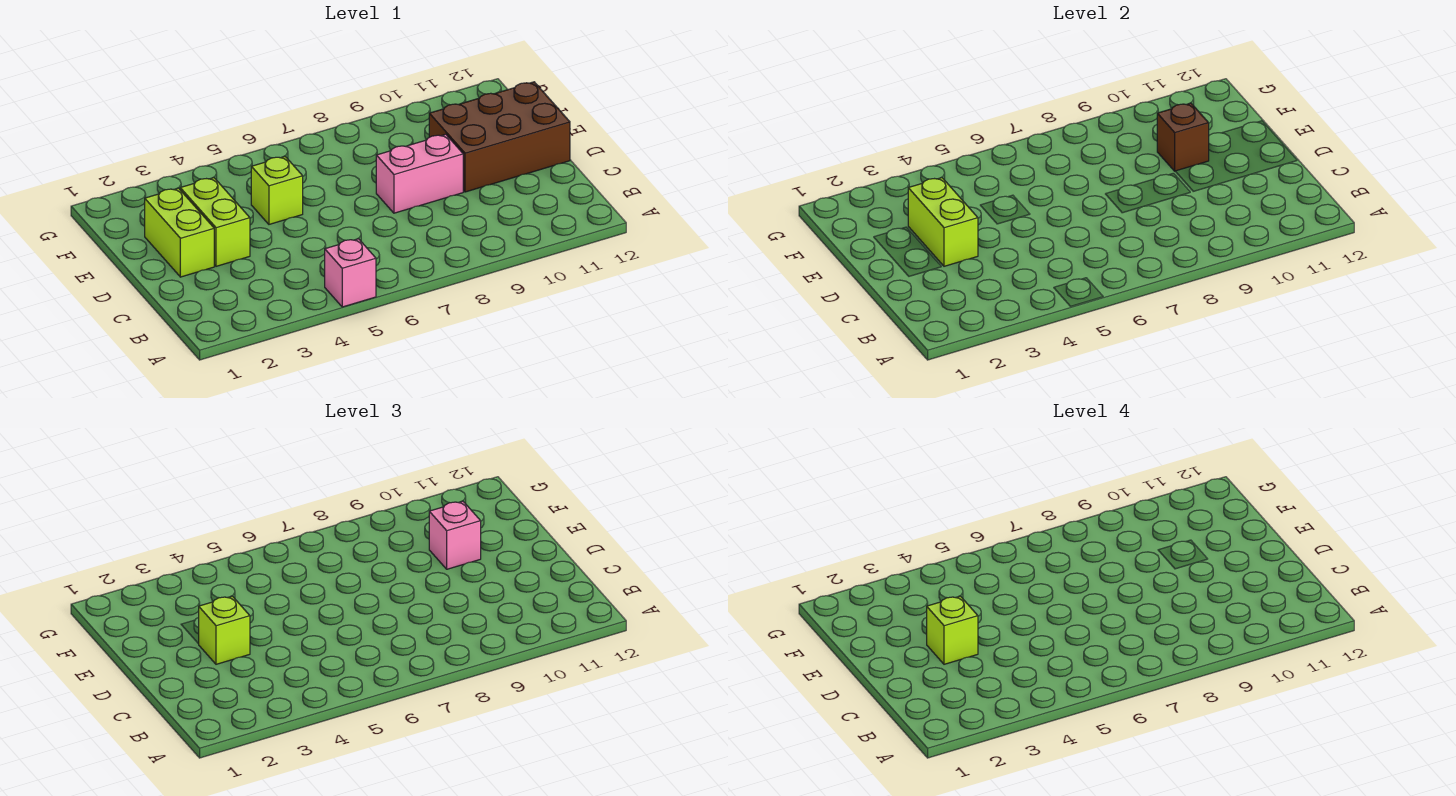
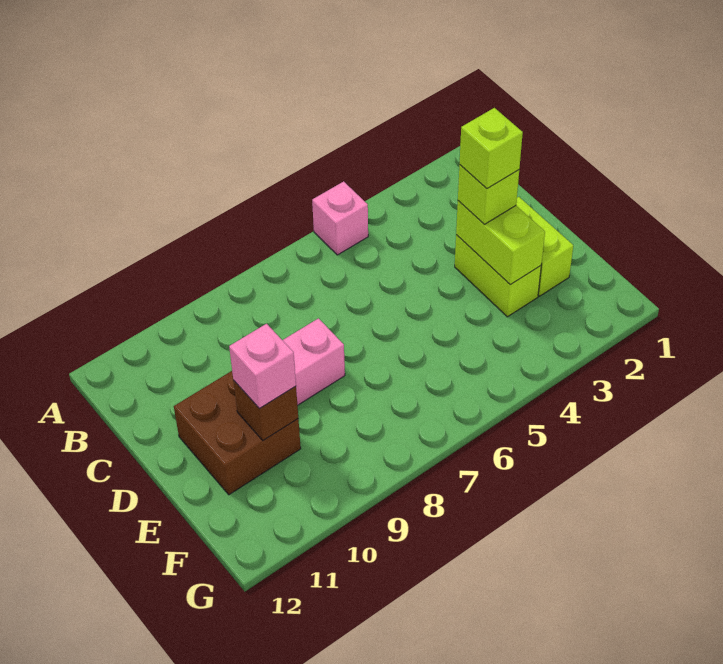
brown 2x3 brick [429,82,570,192] -> brown 2x2 brick [174,371,301,495]
lime 1x1 brick [251,156,303,224] -> none

